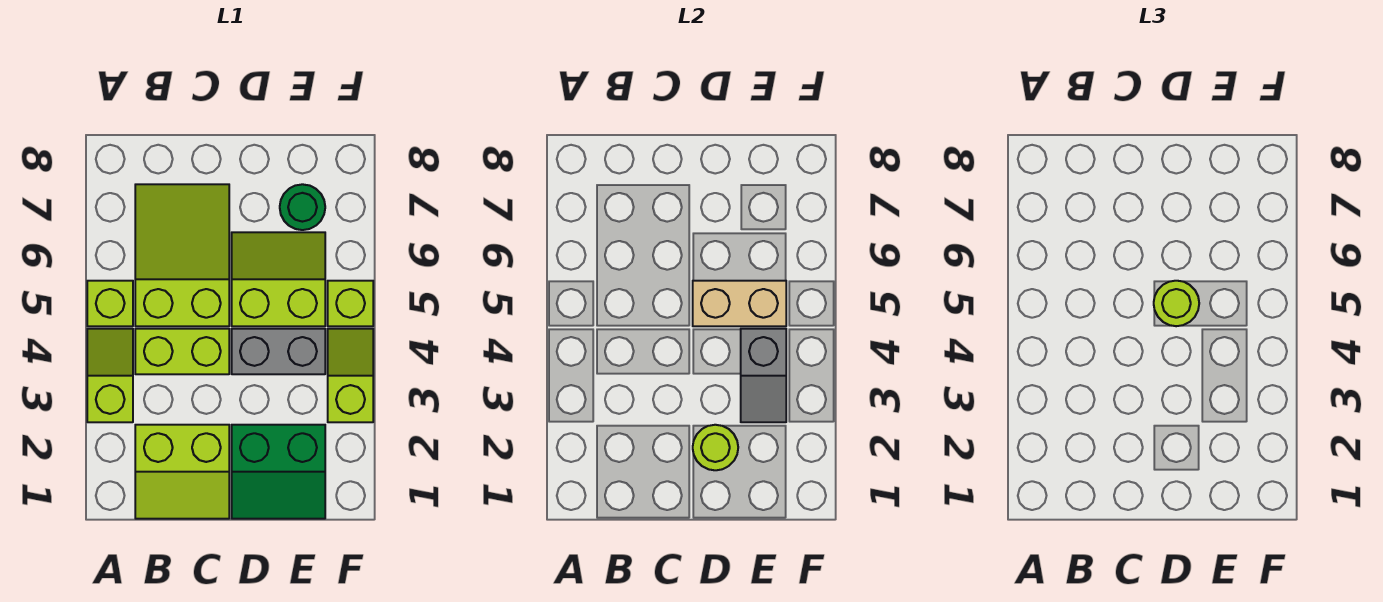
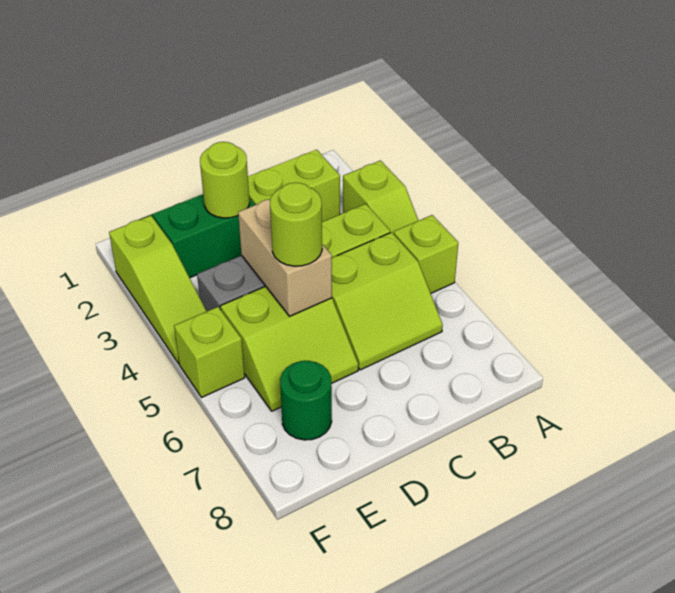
lime 2x3 slope [135,184,229,326] -> lime 2x2 slope [332,232,443,370]
tan 1x2 brick [693,281,786,326] -> tan 1x2 brick turned to [238,199,332,316]
grey 1x2 slope [741,329,786,422] -> none
lime 1x2 slope [328,329,373,422] -> lime 1x3 slope [109,216,207,364]

